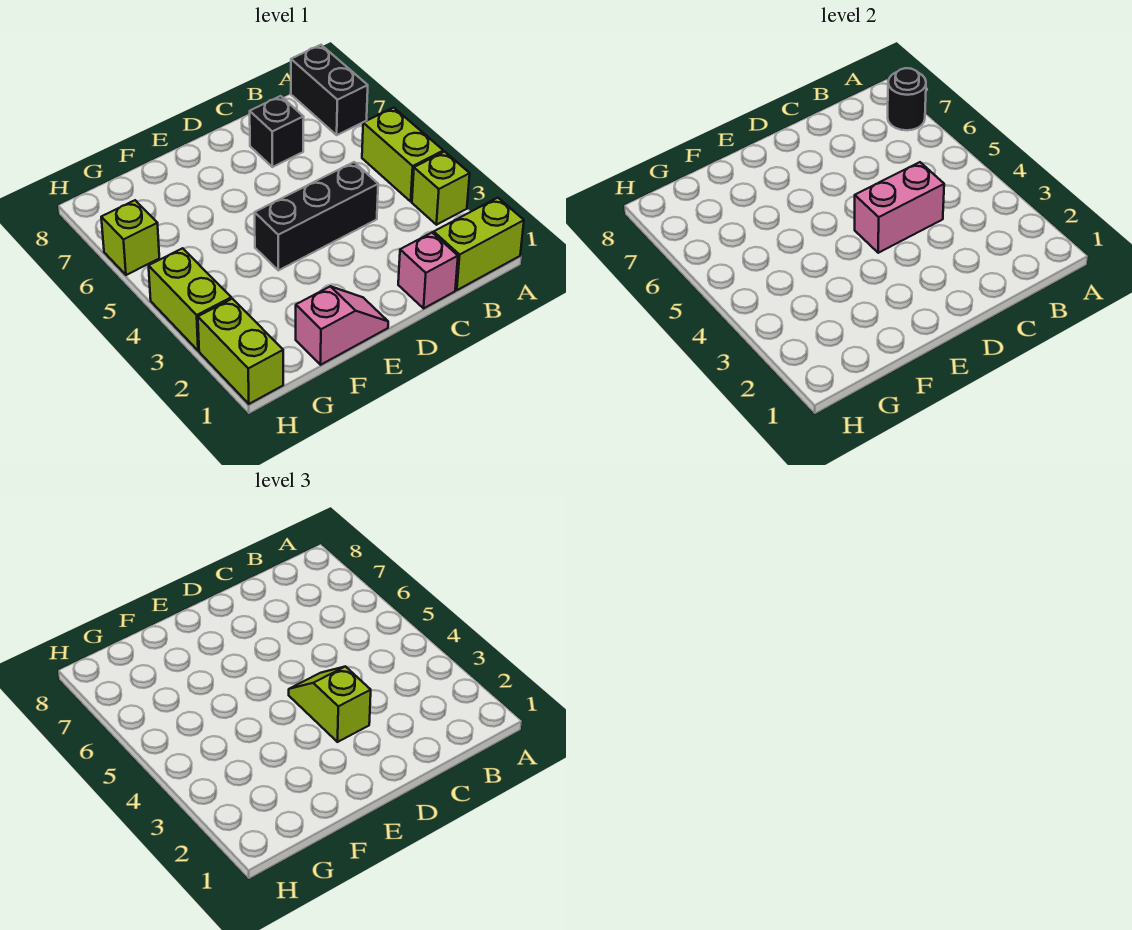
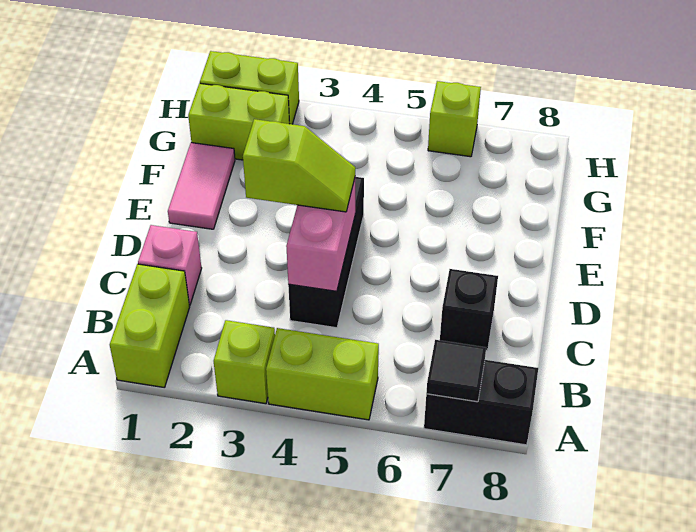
black 1x1 round brick [888,68,926,130] -> black 1x1 tile [426,340,486,402]
pink 1x2 slope [296,286,388,365] -> pink 1x2 tile [168,143,235,229]
lime 1x2 brick [149,248,231,351] -> lime 1x2 brick moved to [188,83,289,160]

